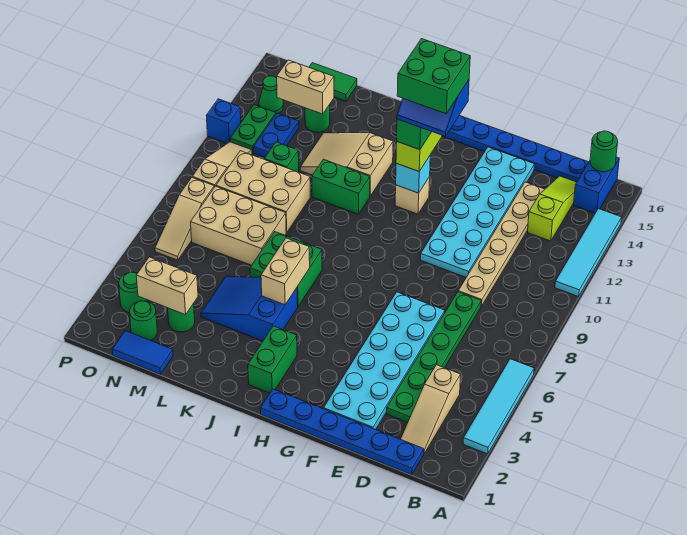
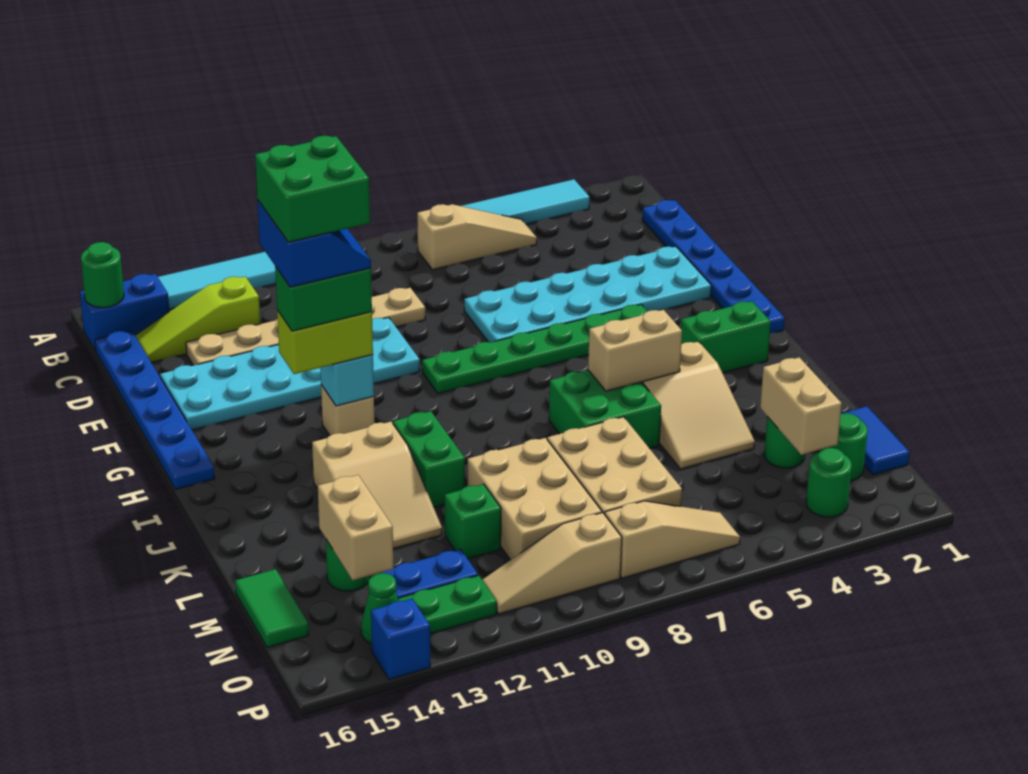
tan 1x3 slope [401,365,461,454] -> tan 1x3 slope moved to [417,204,537,270]
green 1x6 plate [387,292,481,423] -> green 1x6 plate moved to [422,304,647,394]
blue 2x3 slope [201,276,298,341] -> tan 2x3 slope [642,341,755,469]
blue 1x1 brick [206,99,241,143] -> blue 1x1 brick moved to [371,599,430,680]

